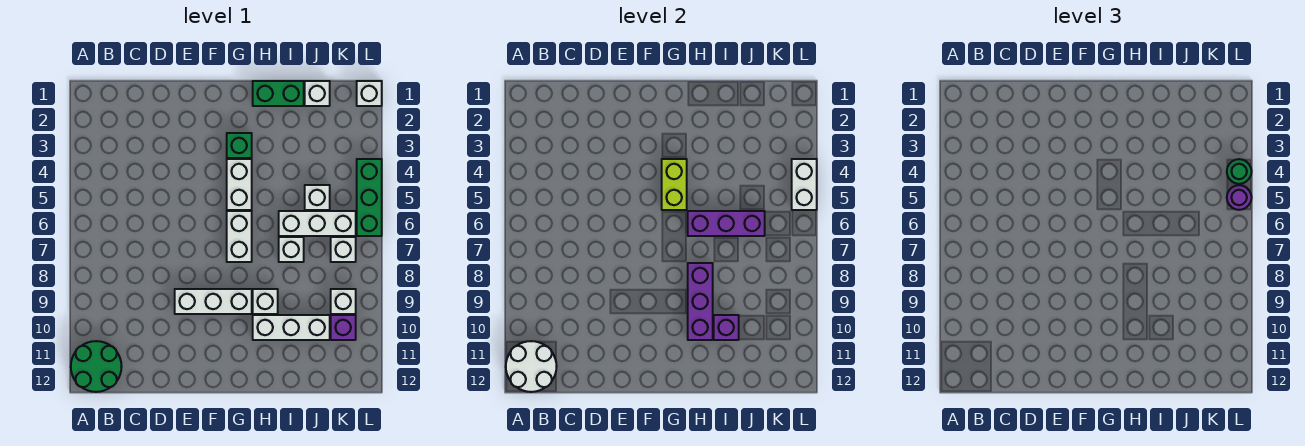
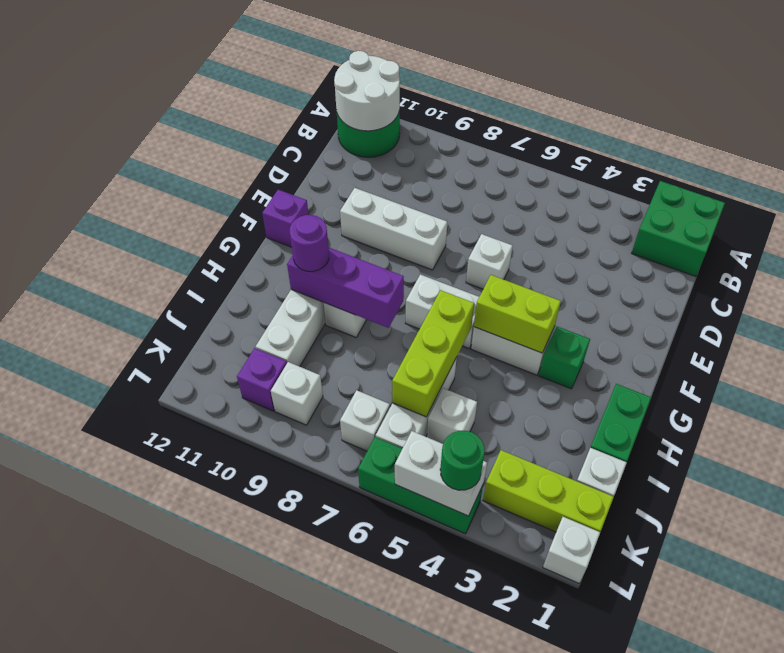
none -> green 2x2 brick [632,181,725,277]
white 1x3 brick [175,289,252,314] -> white 1x3 brick turned to [340,188,447,270]
purple 1x3 brick [688,211,765,236] -> lime 1x3 brick [392,290,474,417]
white 1x1 brick [279,237,304,262] -> white 1x1 brick moved to [466,234,513,289]
purple 1x1 brick [714,315,739,340] -> purple 1x1 brick moved to [262,190,309,247]
none -> lime 1x3 brick [483,450,614,532]
purple 1x1 round brick [1227,185,1251,210] -> purple 1x1 round brick moved to [290,215,329,271]

